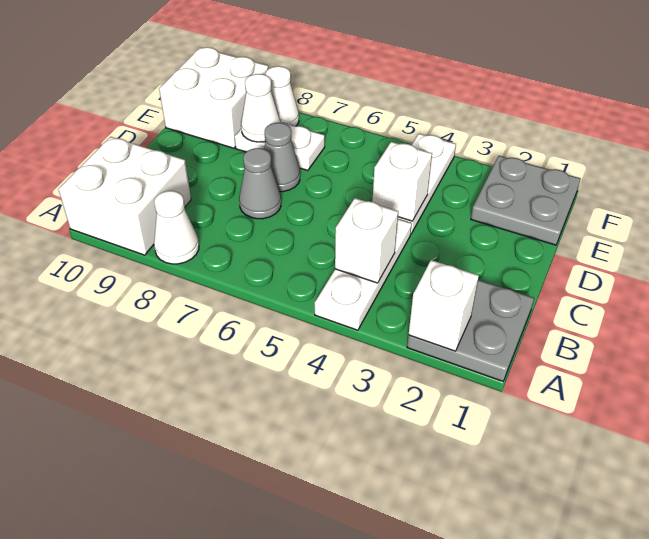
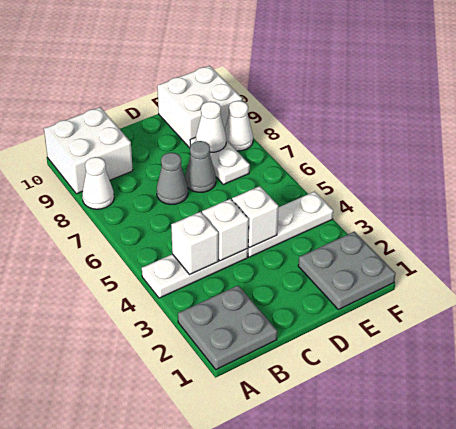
white 1x1 brick [409,260,479,351] -> white 1x1 brick moved to [202,199,249,261]

